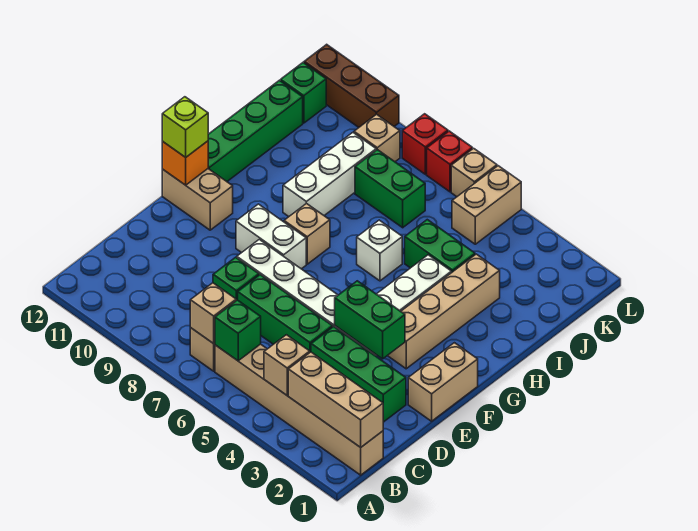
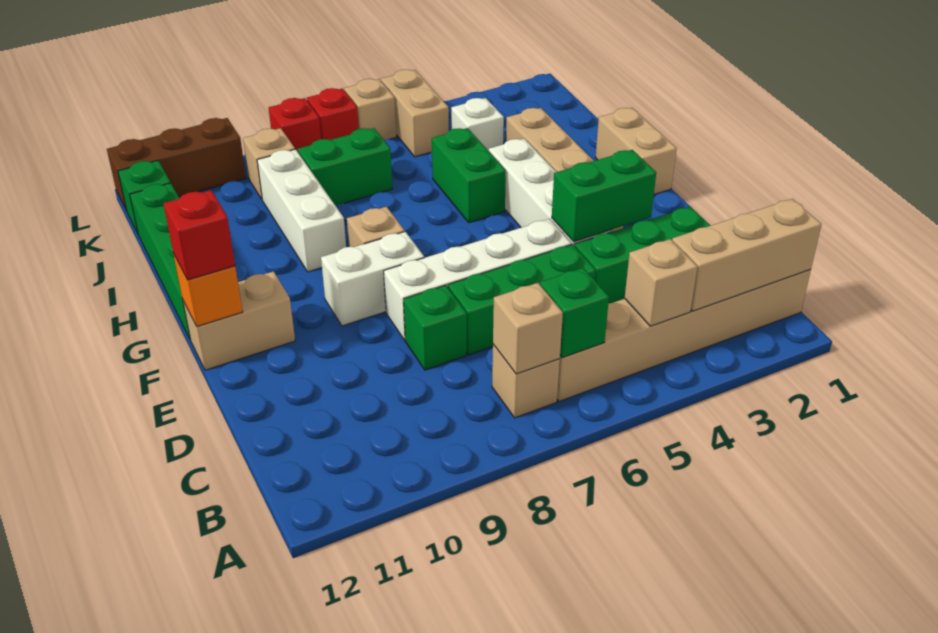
tan 1x2 brick [408,343,478,421] -> tan 1x2 brick moved to [595,108,677,195]
lime 1x1 brick [162,97,208,157] -> red 1x1 brick [163,190,235,280]
white 1x1 brick [357,220,402,281] -> white 1x1 brick moved to [451,98,504,151]
green 1x2 brick [405,220,475,273] -> green 1x2 brick turned to [432,128,506,223]

